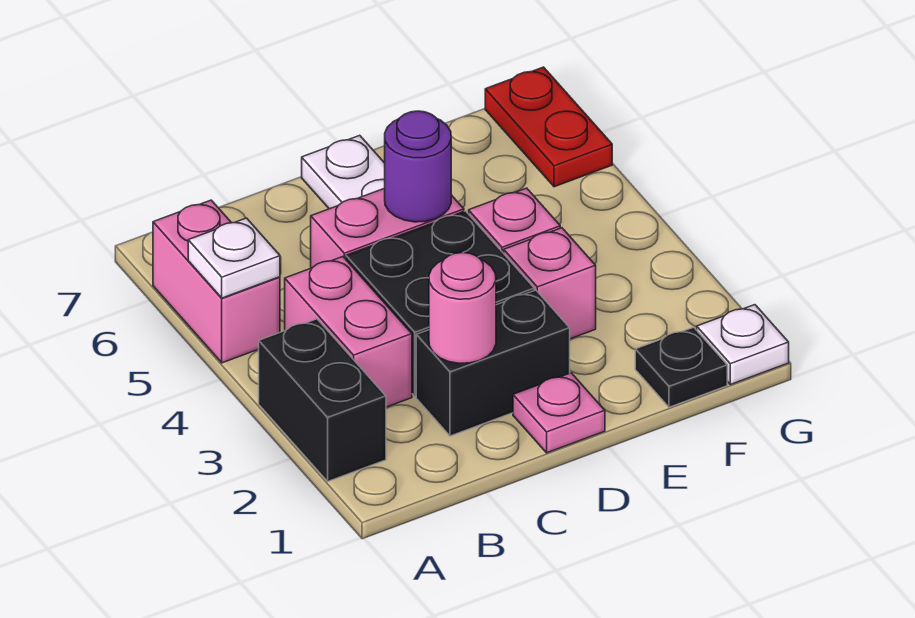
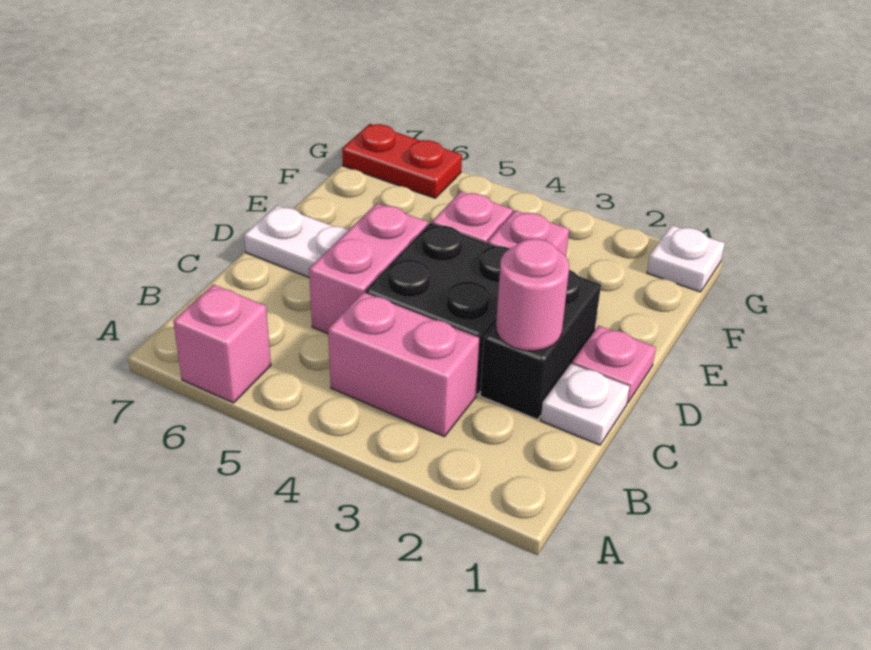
black 1x2 brick [259,319,386,481] -> none
pink 1x2 brick [153,200,280,363] -> pink 1x1 brick [173,285,271,403]
white 1x1 plate [188,218,280,298] -> white 1x1 plate moved to [541,364,630,445]
purple 1x1 round brick [385,111,451,222] -> none
black 1x1 plate [635,327,727,407] -> none

